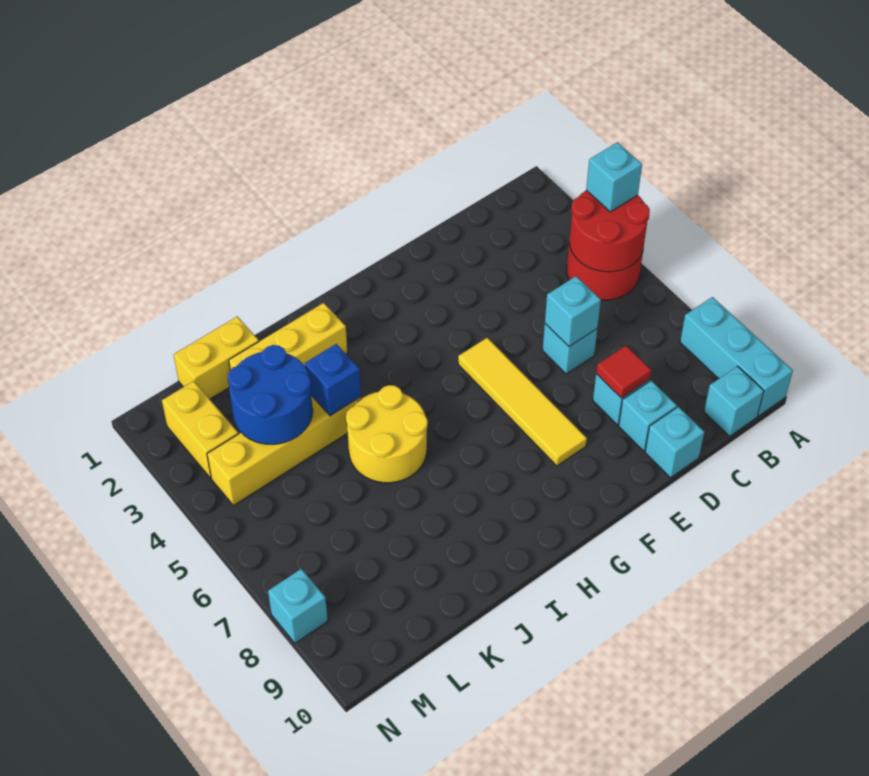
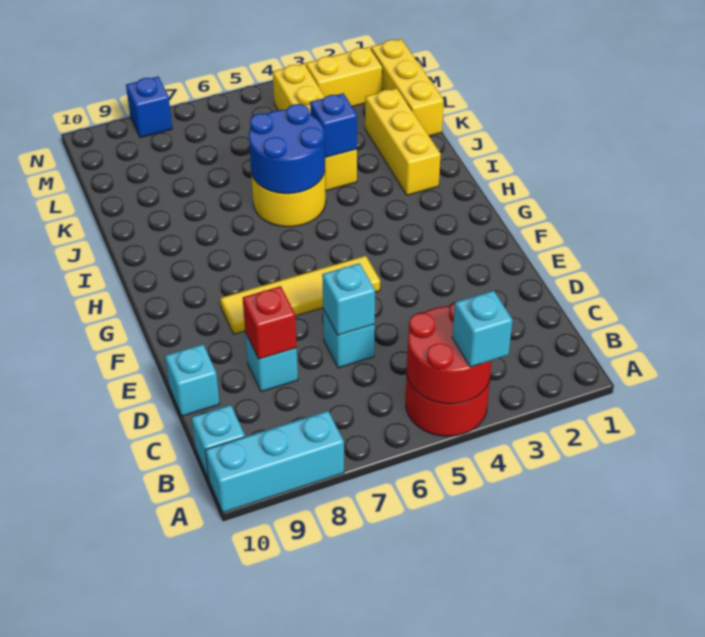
red 1x1 tile [596,346,651,398] -> red 1x1 brick [243,286,297,359]
cyan 1x1 brick [619,381,677,451] -> none
yellow 1x2 brick [173,317,259,399] -> yellow 1x3 brick [371,39,444,136]
blue 2x2 round brick [228,345,313,444] -> blue 2x2 round brick moved to [249,104,325,194]
cyan 1x1 brick [268,569,328,643] -> blue 1x1 brick [126,77,172,138]

